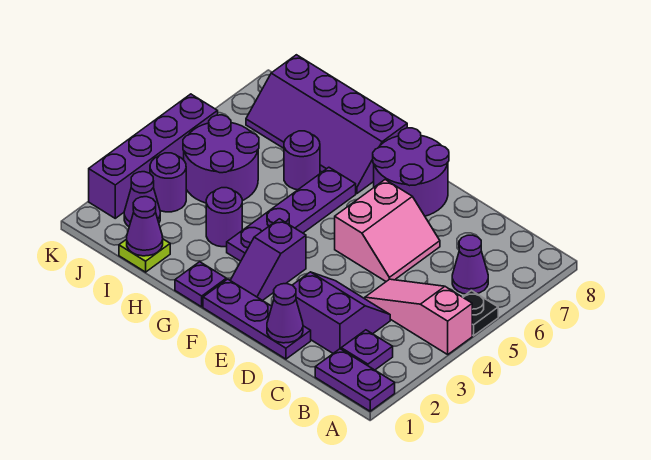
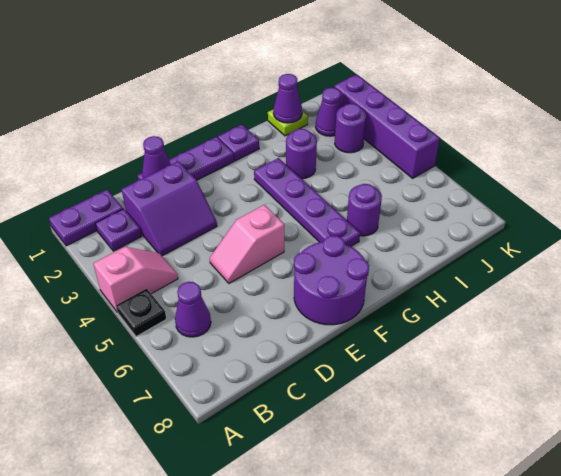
pink 1x3 slope [365,279,472,354] -> pink 1x2 slope [93,247,178,312]
pink 2x2 slope [335,180,440,281] -> pink 1x2 slope [210,205,285,283]
purple 1x2 slope [230,219,306,301] -> none
purple 2x4 slope [246,55,407,194] -> none
purple 2x2 round brick [183,115,259,203] -> none

